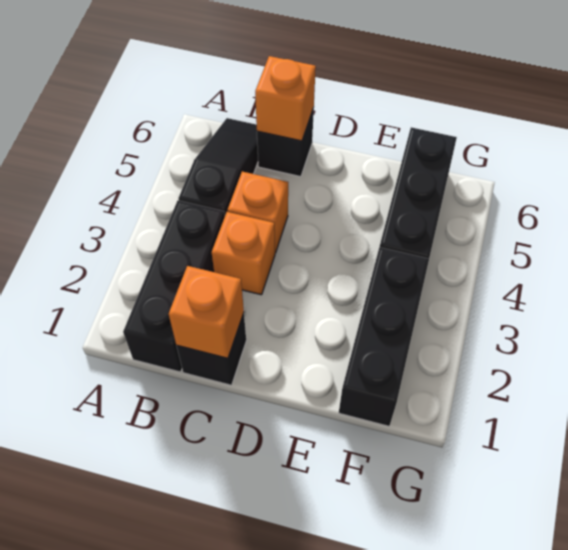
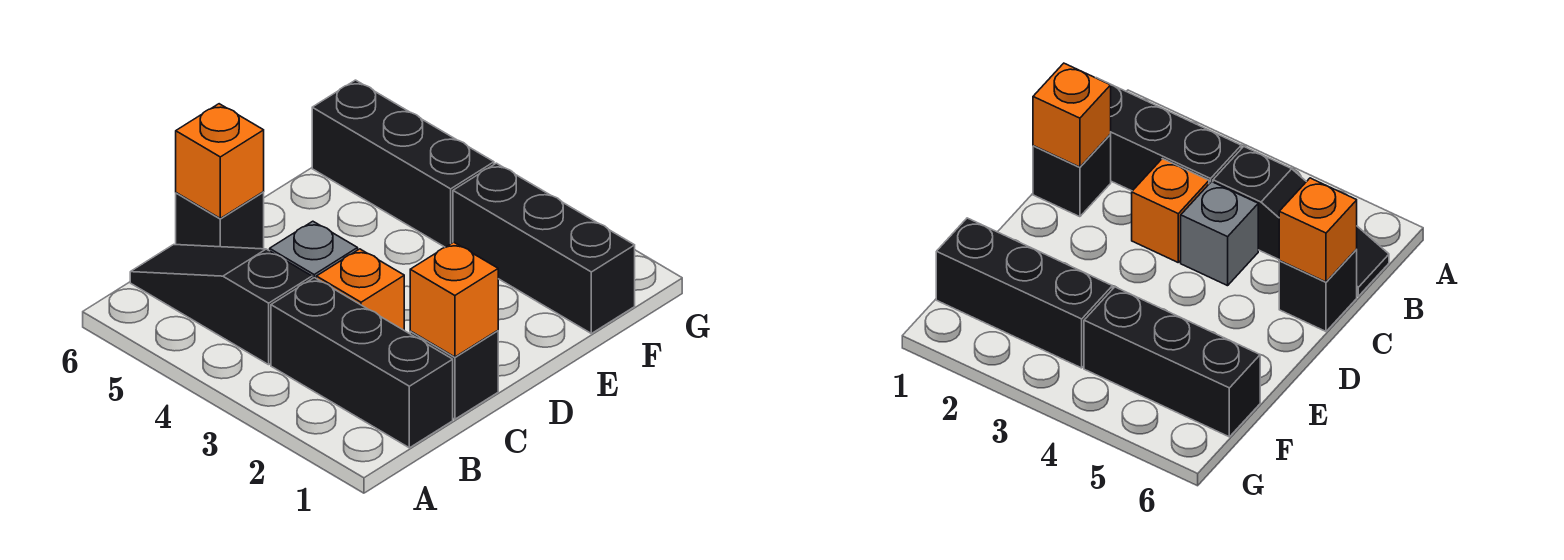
orange 1x1 brick [228,172,288,253] -> grey 1x1 brick [270,221,358,279]

